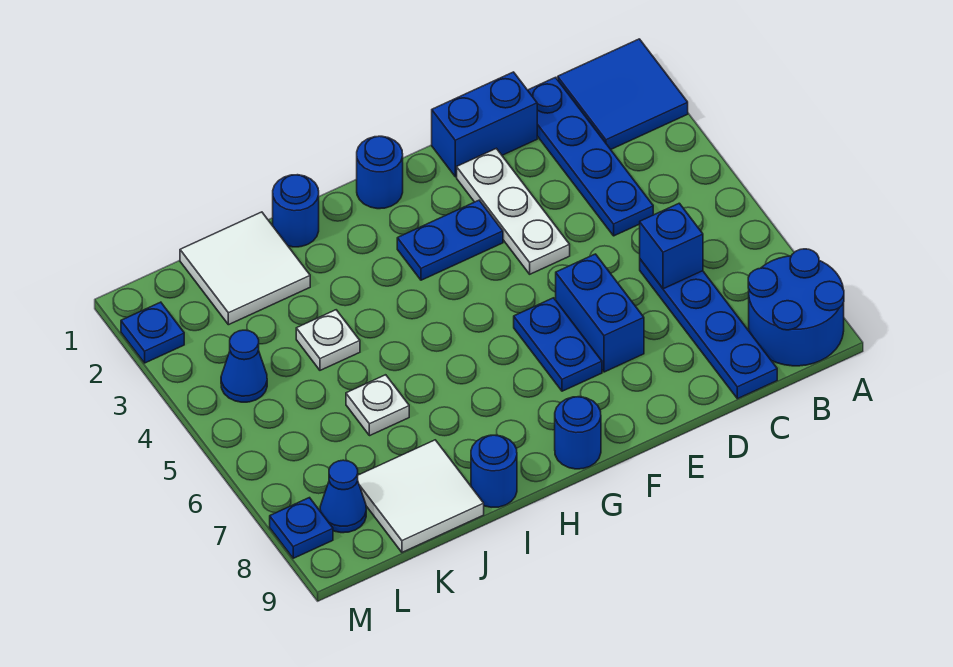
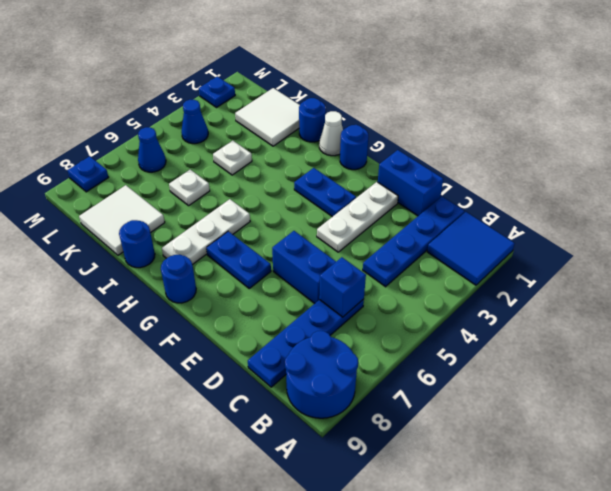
blue 1x2 brick [556,254,644,372] -> blue 1x2 brick turned to [272,231,336,304]
blue 1x2 plate [514,298,602,391] -> blue 1x2 plate turned to [206,231,271,288]
none -> white 1x1 cone [319,111,343,156]
none -> white 1x3 plate [162,199,250,265]
blue 1x1 cone [320,460,366,533] -> blue 1x1 cone moved to [138,127,166,172]

